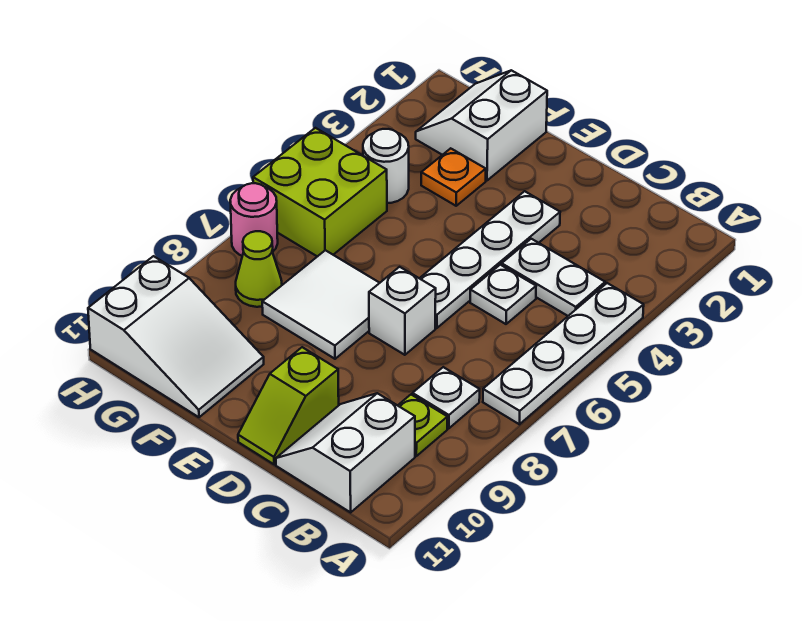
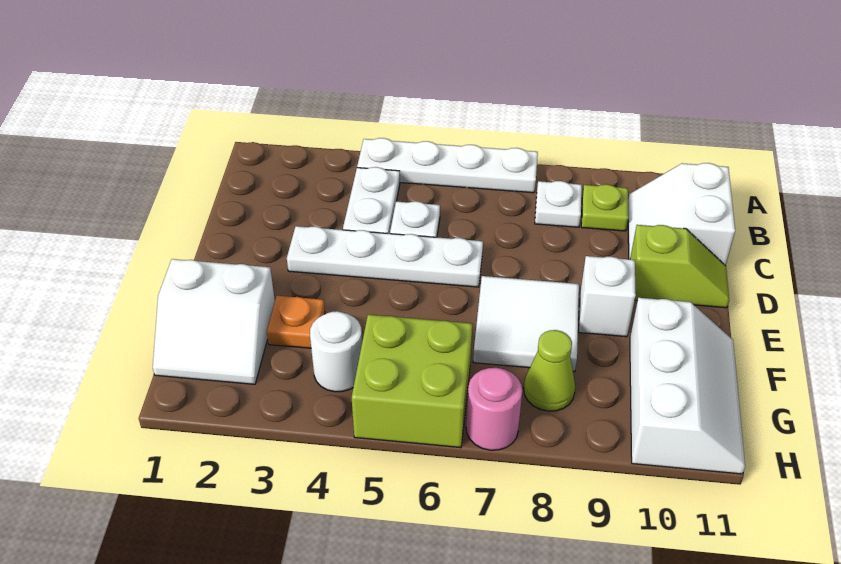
white 2x2 slope [276,393,415,512] -> white 2x2 slope turned to [628,163,735,266]
white 1x1 brick [369,267,436,355] -> white 1x1 brick moved to [579,256,636,337]
white 2x3 slope [88,256,264,417] -> white 2x3 slope turned to [630,298,745,474]

